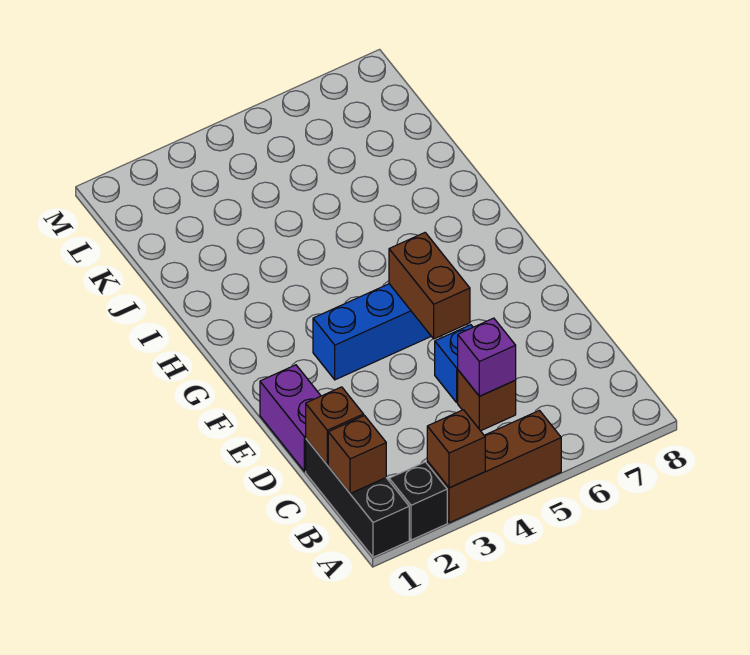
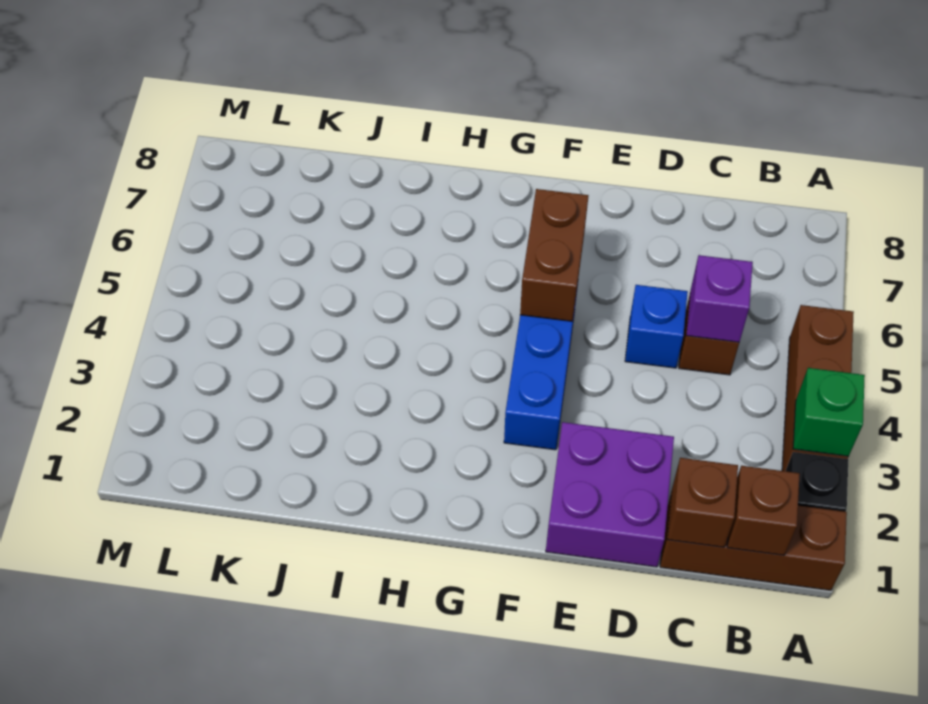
black 1x3 brick [306,439,409,557] -> brown 1x3 brick [660,491,847,590]
brown 1x1 brick [427,410,485,488] -> green 1x1 brick [793,368,865,456]
purple 1x2 brick [260,365,321,471] -> purple 2x2 brick [546,422,674,567]
brown 1x2 brick [389,233,470,339] -> brown 1x2 brick turned to [520,189,589,321]

